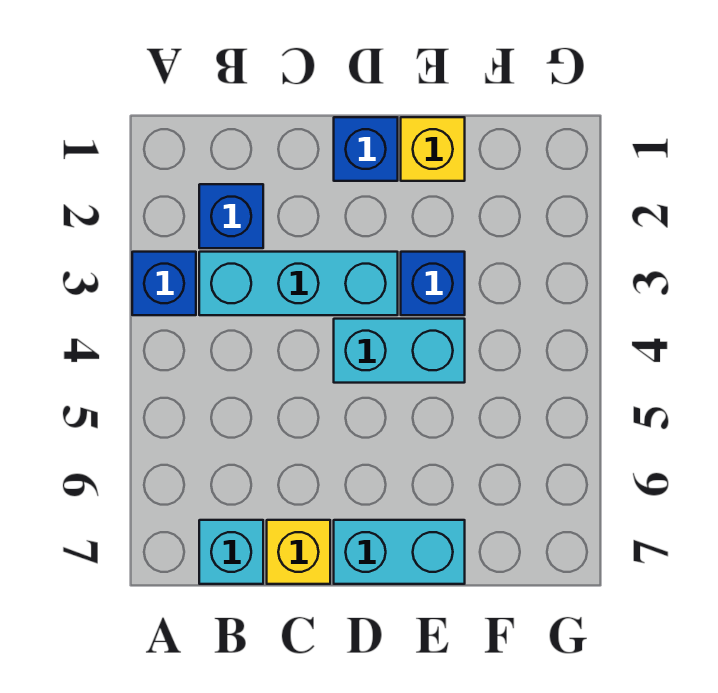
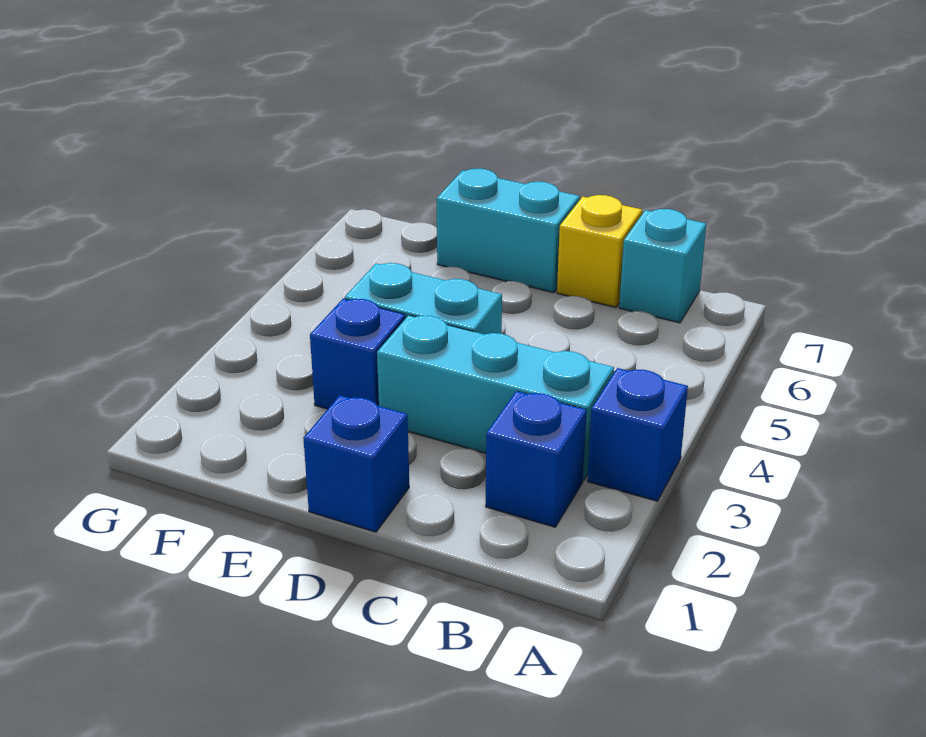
yellow 1x1 brick [401,117,465,181] -> none

